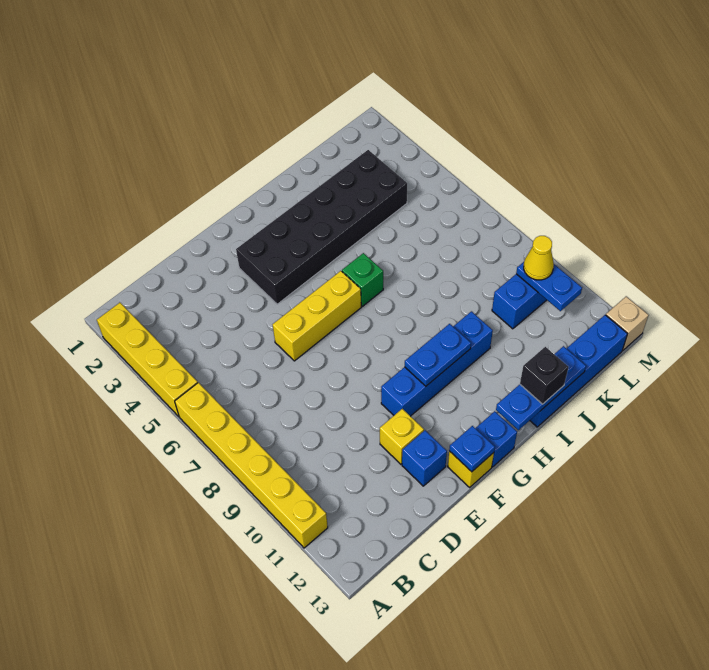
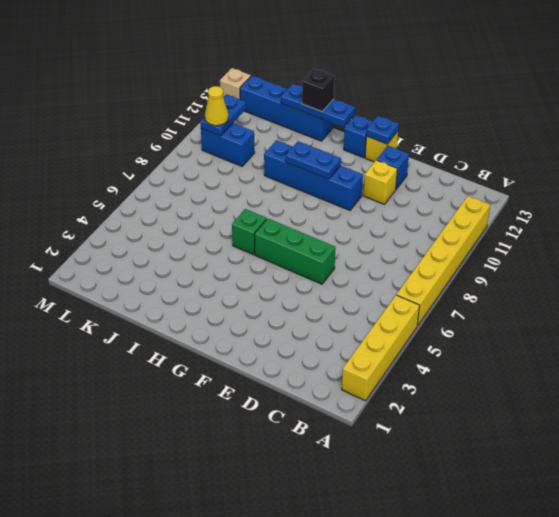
yellow 1x3 brick [273,271,361,361] -> green 1x3 brick [254,218,335,284]
black 2x6 brick [236,150,407,304] -> none

